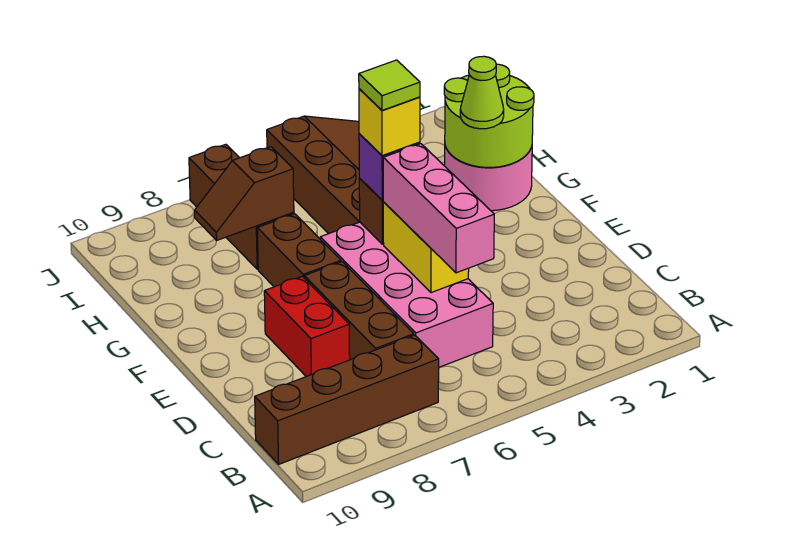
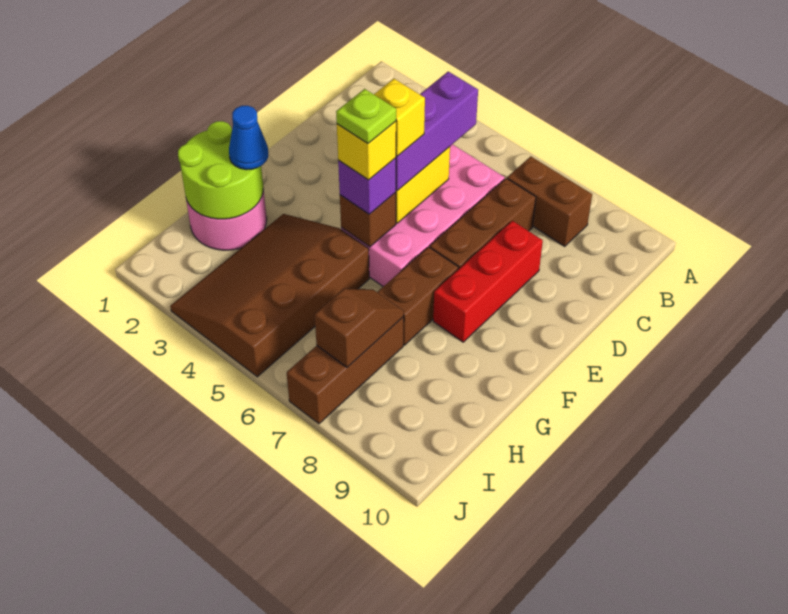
brown 1x4 brick [255,335,439,464] -> brown 1x2 brick [507,156,592,246]
pink 1x3 brick [383,144,494,273] -> purple 1x3 brick [396,72,478,191]
red 1x2 brick [264,276,350,377] -> red 1x3 brick [433,221,543,342]
none -> yellow 1x1 brick [374,79,425,156]
lime 1x1 tile [359,60,420,110] -> lime 1x1 plate [336,89,396,144]
lime 1x1 cone [460,56,504,129] -> blue 1x1 cone [229,106,268,170]
brown 1x2 slope [195,147,294,241] -> brown 1x2 slope turned to [314,288,404,367]

